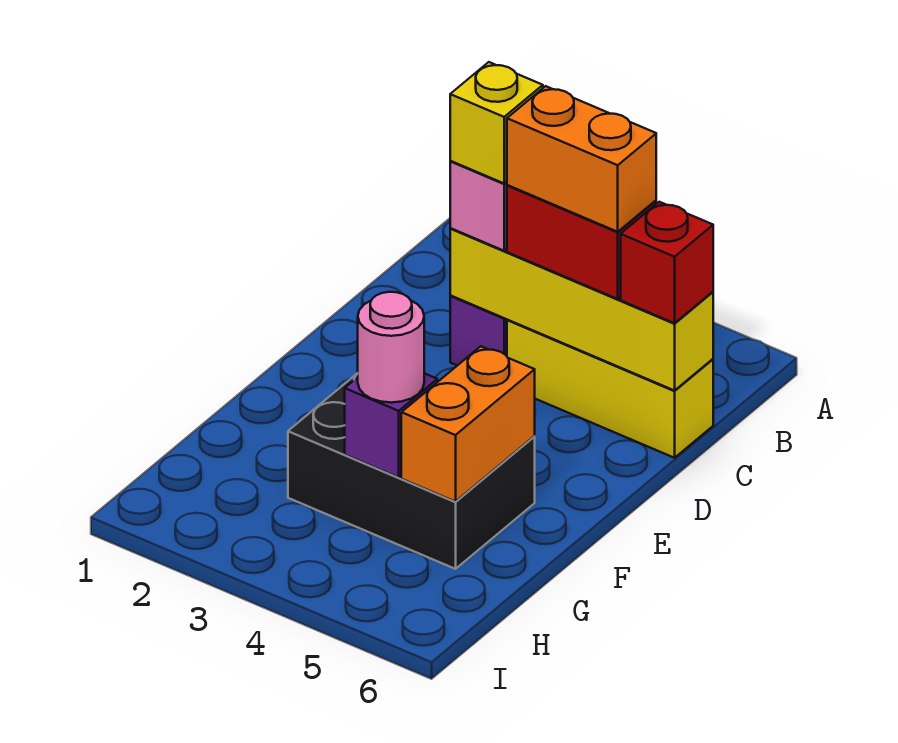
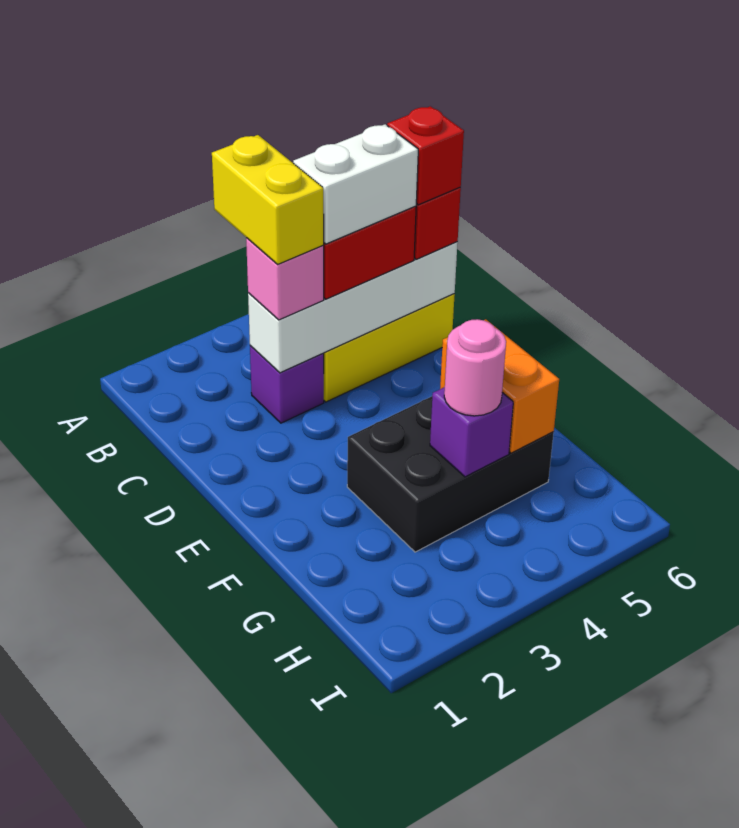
yellow 1x4 brick [450,229,713,391] -> white 1x4 brick [248,242,458,373]
yellow 1x1 brick [450,62,543,183] -> yellow 1x2 brick [212,135,324,264]
orange 1x2 brick [507,86,656,232] -> white 1x2 brick [293,124,418,244]
none -> red 1x1 brick [387,106,464,205]

